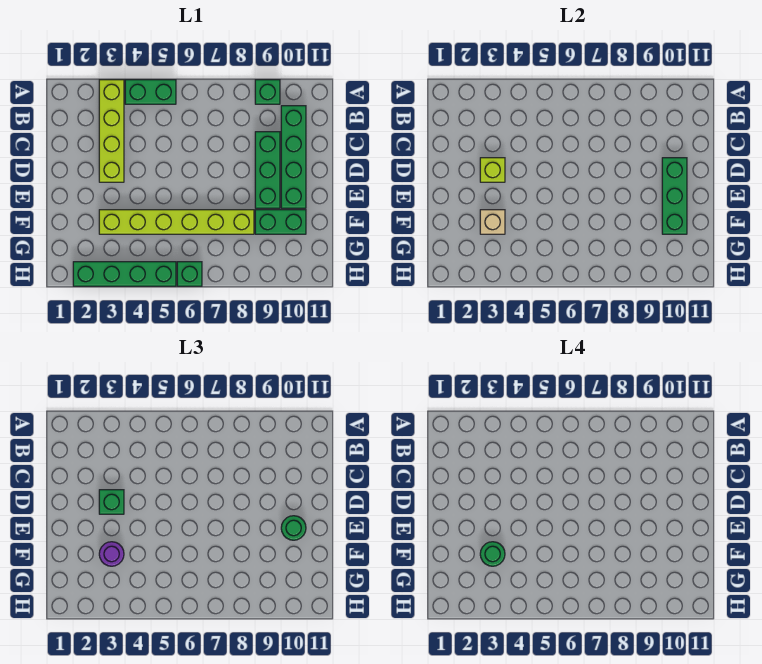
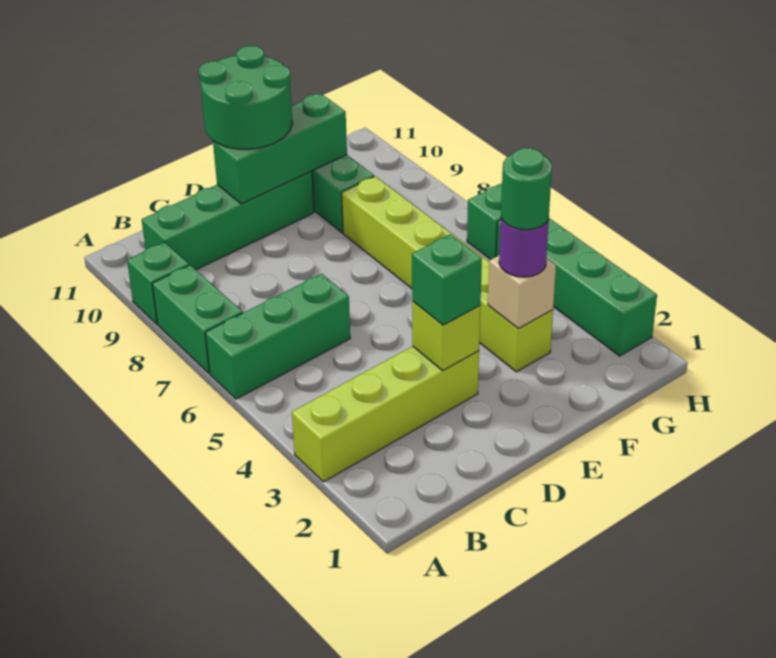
green 1x2 brick [125,80,176,104] -> green 1x2 brick moved to [152,265,242,373]
green 1x3 brick [255,132,280,208] -> green 1x3 brick moved to [205,274,350,399]
green 1x1 round brick [281,516,306,540] -> green 2x2 round brick [199,46,292,149]

